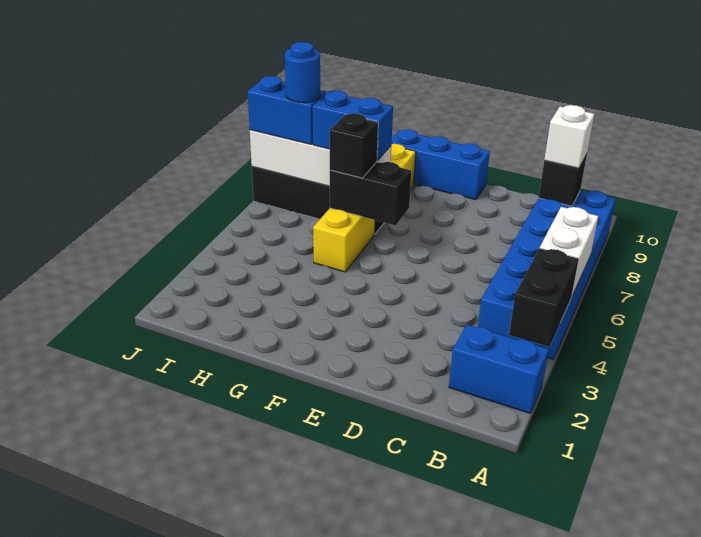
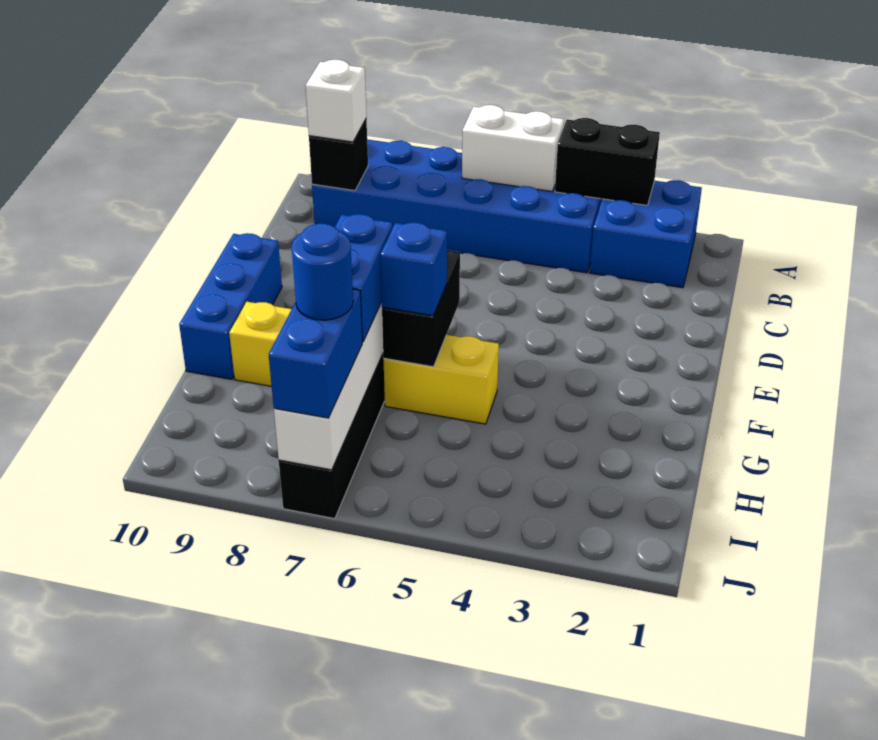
blue 1x2 brick [449,325,549,413] -> blue 2x2 brick [590,180,702,288]
black 1x1 brick [330,113,378,178] -> blue 1x1 brick [380,222,447,316]

